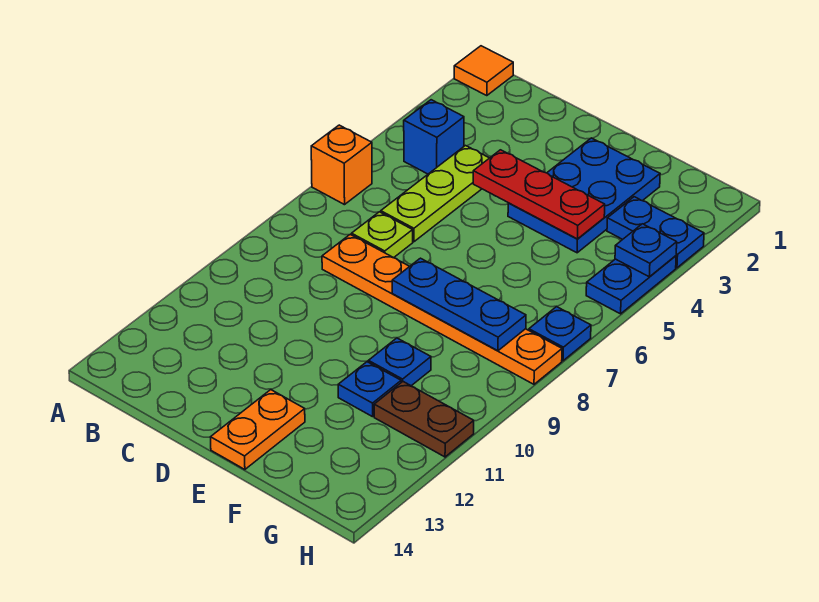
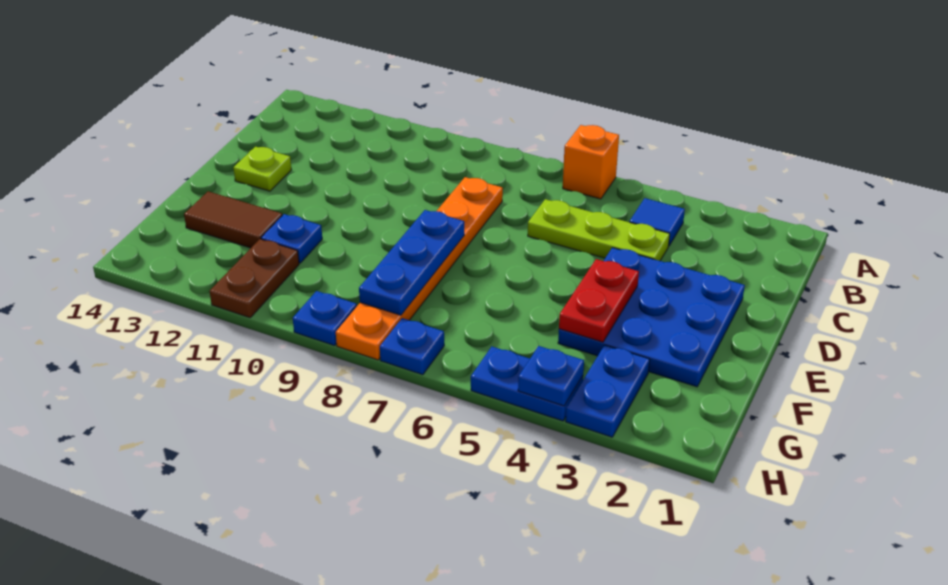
orange 1x1 tile [454,46,513,96] -> none
blue 1x1 brick [404,100,464,174] -> blue 1x1 tile [629,198,685,246]
lime 1x1 plate [352,212,413,258] -> lime 1x1 plate moved to [233,147,291,191]
red 1x3 plate [473,150,605,239] -> red 1x2 plate [559,259,639,342]
blue 2x3 plate [508,138,660,253] -> blue 3x3 plate [558,248,745,387]
orange 1x2 plate [211,390,305,470] -> none
blue 1x1 plate [368,338,431,386] -> blue 1x1 plate moved to [293,291,357,346]
none -> brown 1x2 tile [184,191,282,248]

